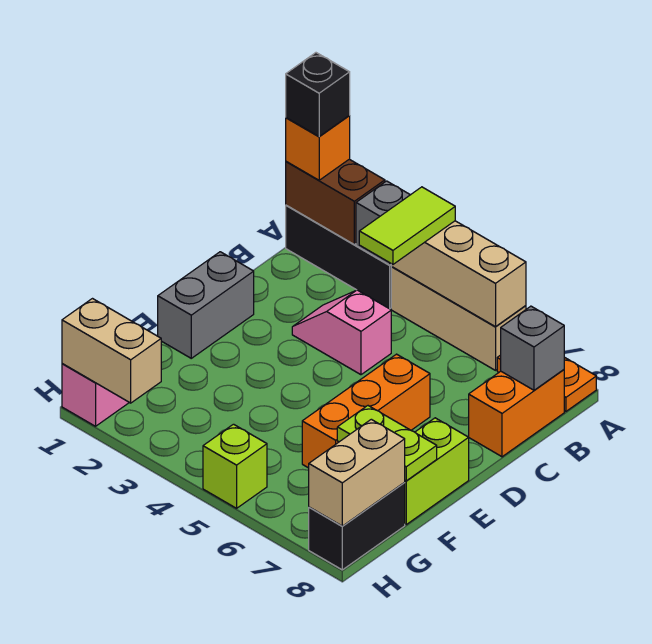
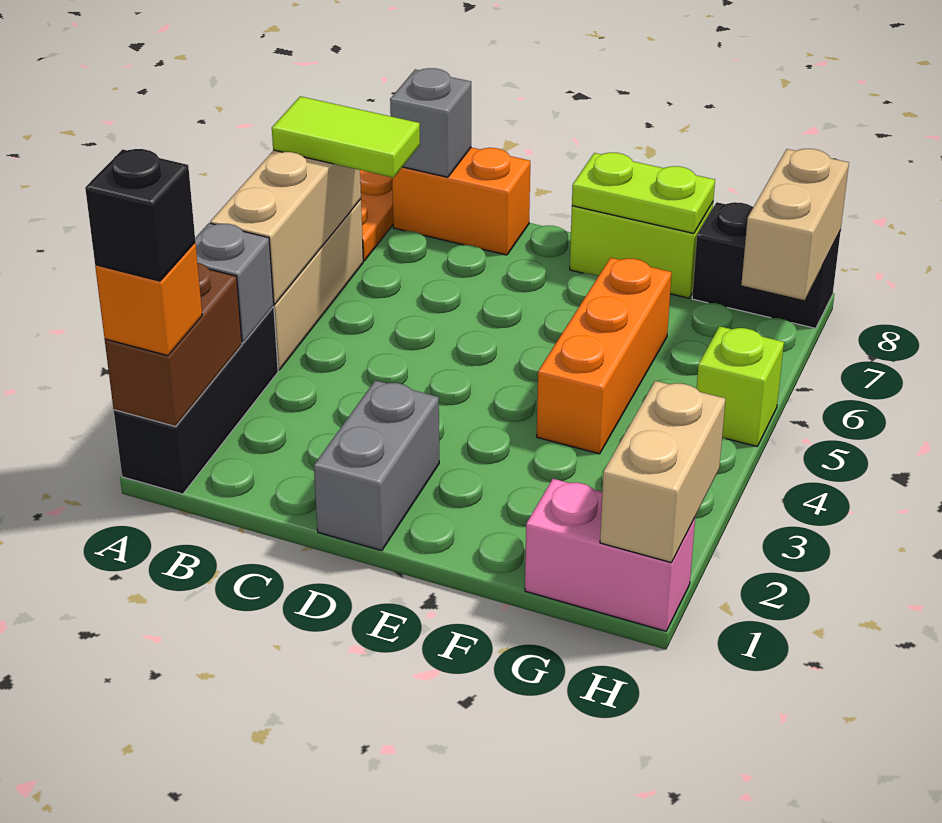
lime 1x2 tile [359,187,455,264] -> lime 1x2 tile moved to [272,96,420,178]
pink 1x2 slope [292,290,391,375] -> none
grey 1x2 brick [158,252,254,358] -> grey 1x2 brick turned to [314,380,439,551]
orange 1x3 brick [302,354,430,468] -> orange 1x3 brick turned to [537,258,672,454]
lime 1x2 plate [337,406,437,481] -> lime 1x2 plate turned to [572,153,715,233]
tan 1x2 brick [309,419,405,526] -> tan 1x2 brick turned to [741,149,849,300]

